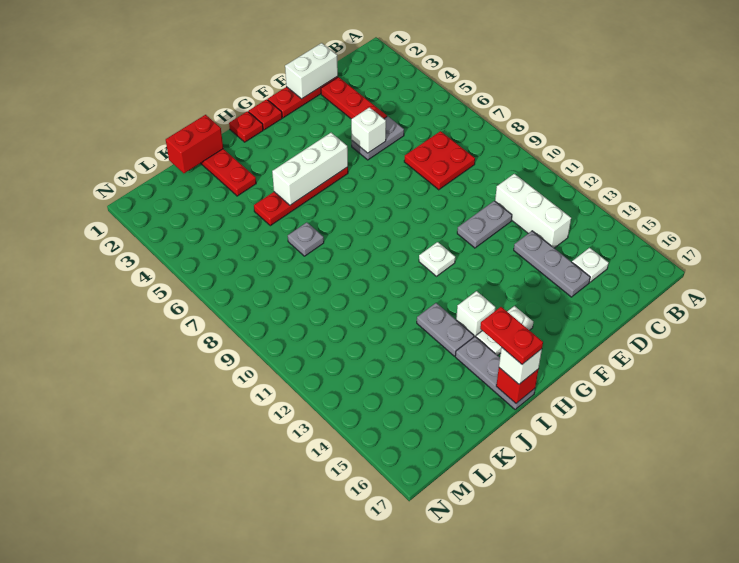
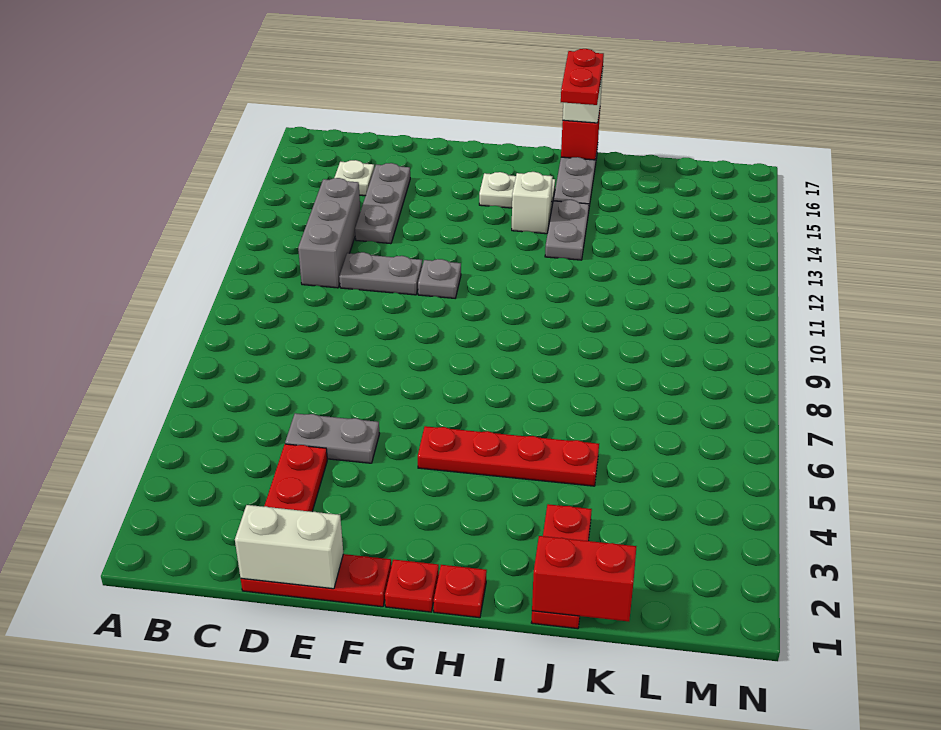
red 2x2 plate [404,131,475,190] -> none
white 1x3 brick [495,174,571,248] -> grey 1x3 brick [298,178,360,288]
white 1x1 brick [351,107,386,153] -> none
white 1x3 brick [272,133,348,205] -> none
white 1x1 plate [419,242,455,276] -> none
grey 1x1 plate [288,222,324,256] -> grey 1x1 plate moved to [418,259,461,298]

